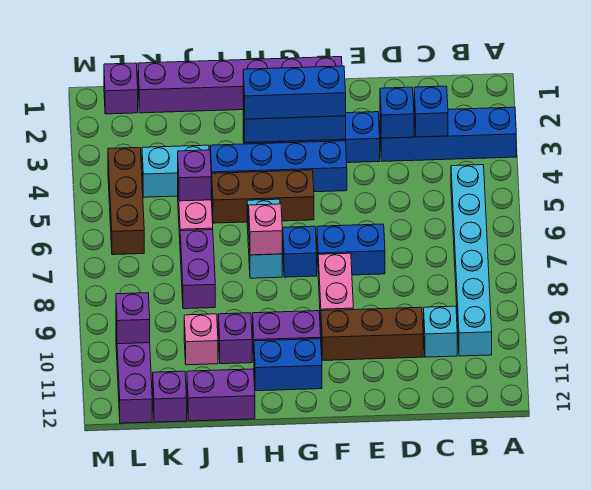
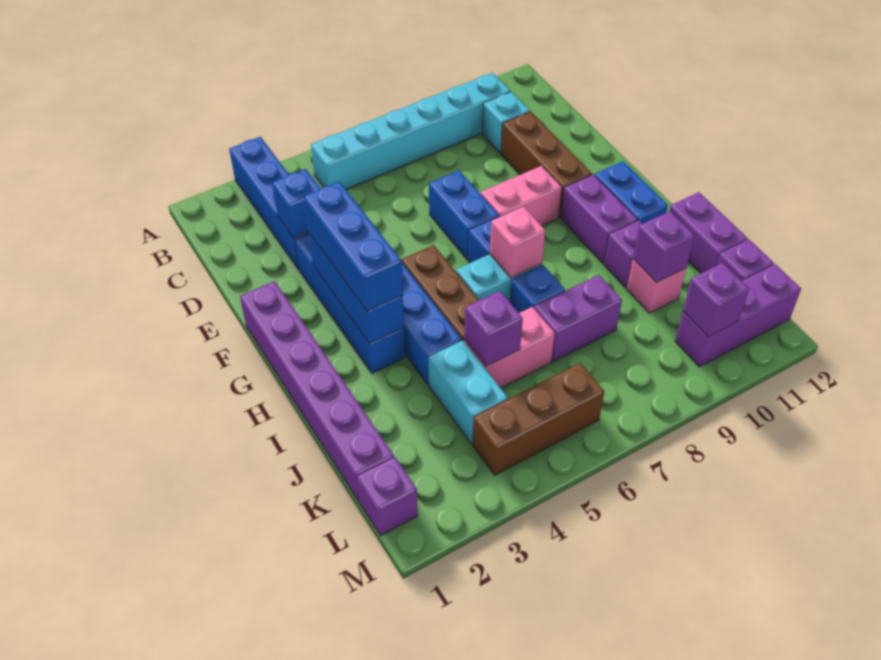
blue 1x1 brick [414,86,448,137] -> blue 1x1 brick moved to [510,265,565,313]
none -> purple 1x1 brick [633,211,695,283]

